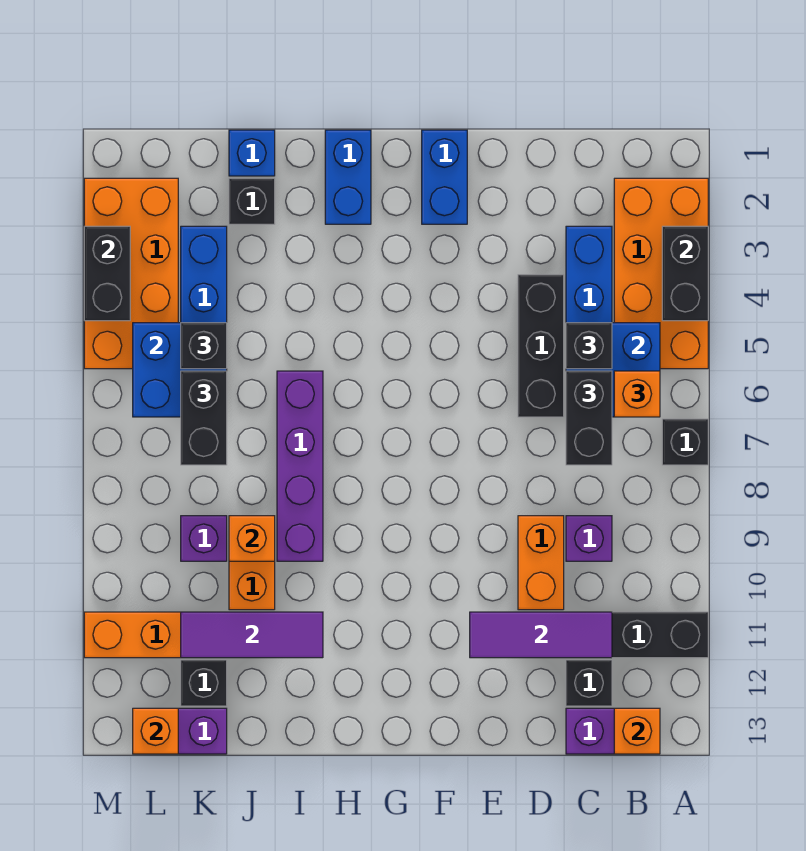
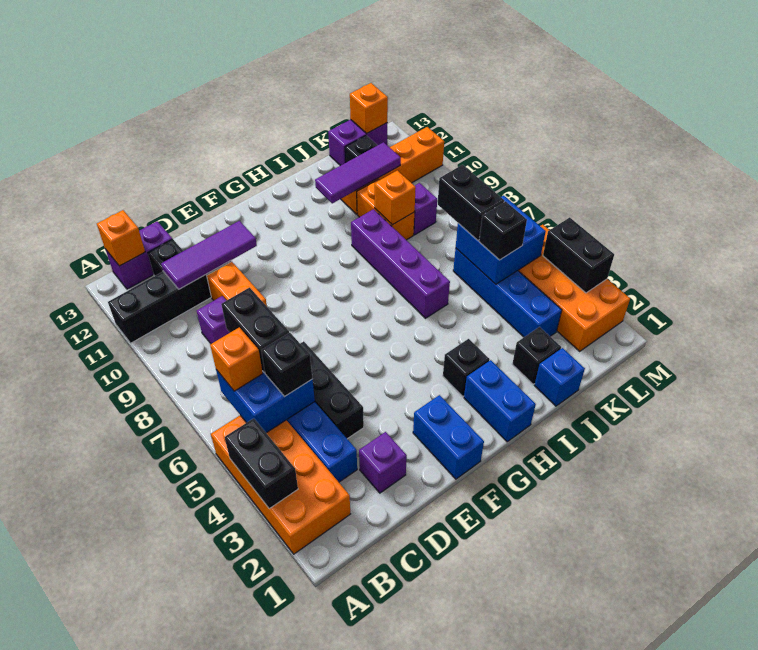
black 1x1 brick [662,419,708,465] -> black 1x1 brick moved to [443,339,490,396]
none -> purple 1x1 brick [359,432,407,493]

